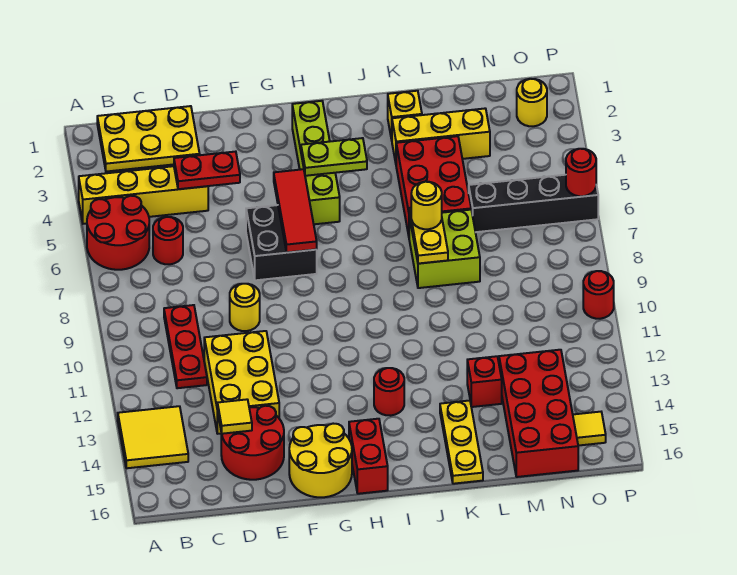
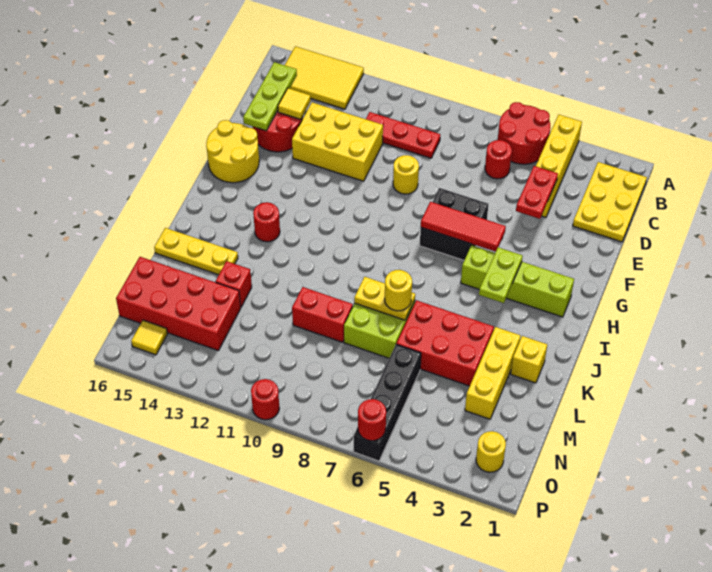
yellow 2x2 tile [118,406,188,468] -> yellow 2x3 tile [285,46,364,109]
none -> lime 1x3 plate [243,62,297,131]
red 1x2 brick [349,419,388,494] -> red 1x2 brick moved to [292,287,353,342]

